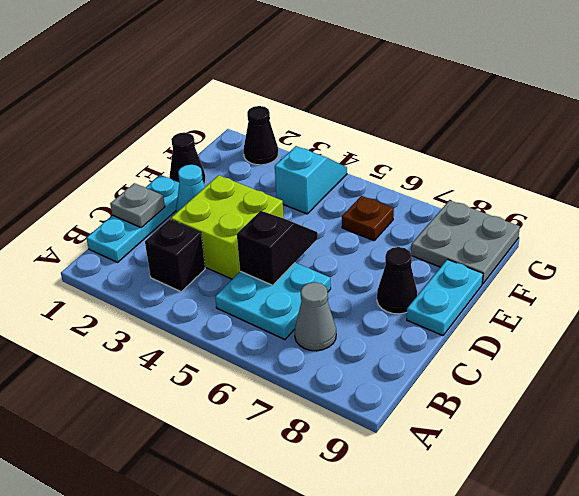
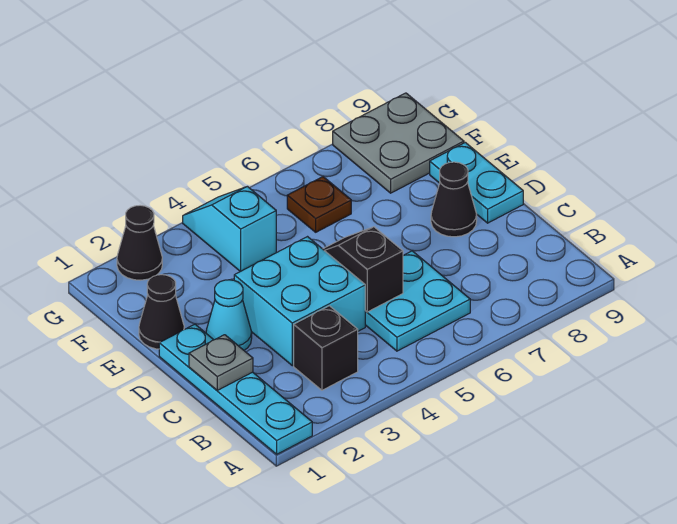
cyan 1x3 plate [87,175,179,262] -> cyan 1x4 plate [159,324,312,454]
grey 1x1 cone [295,282,336,351] -> none
lime 2x2 brick [171,175,284,279] -> cyan 2x2 brick [234,237,365,366]

